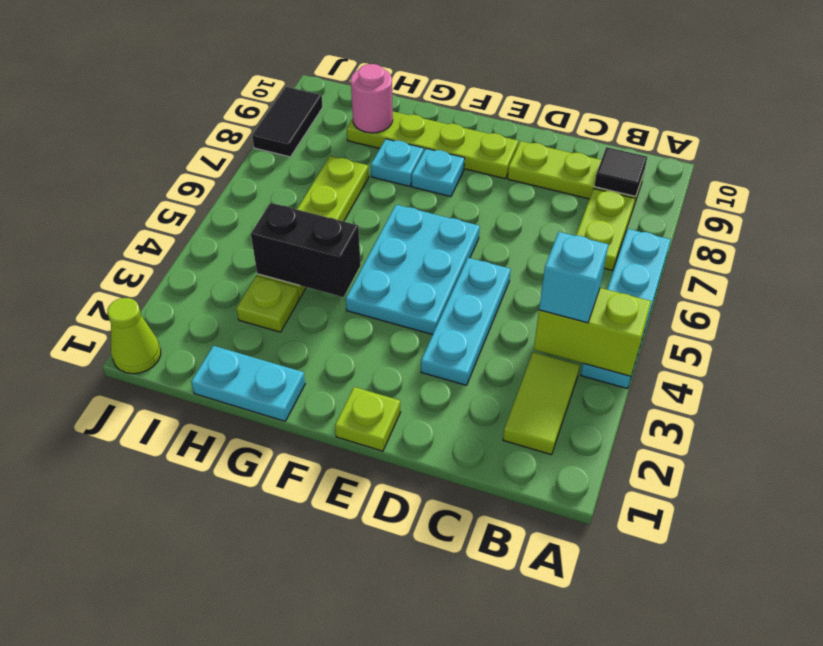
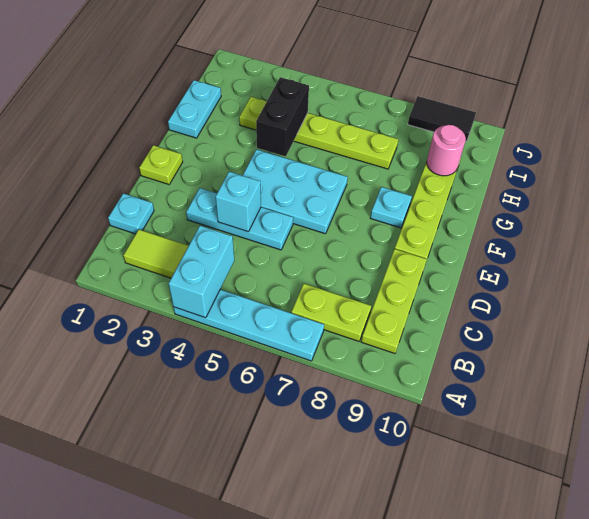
lime 1x2 brick [534,288,651,376] -> cyan 1x2 brick [169,226,234,318]
cyan 1x1 brick [539,232,608,323] -> cyan 1x1 brick moved to [215,172,261,232]
black 1x1 tile [594,147,647,196] -> none
cyan 1x1 plate [371,139,424,186] -> cyan 1x1 plate moved to [108,193,154,234]
lime 1x1 cone [107,298,161,374] -> none

